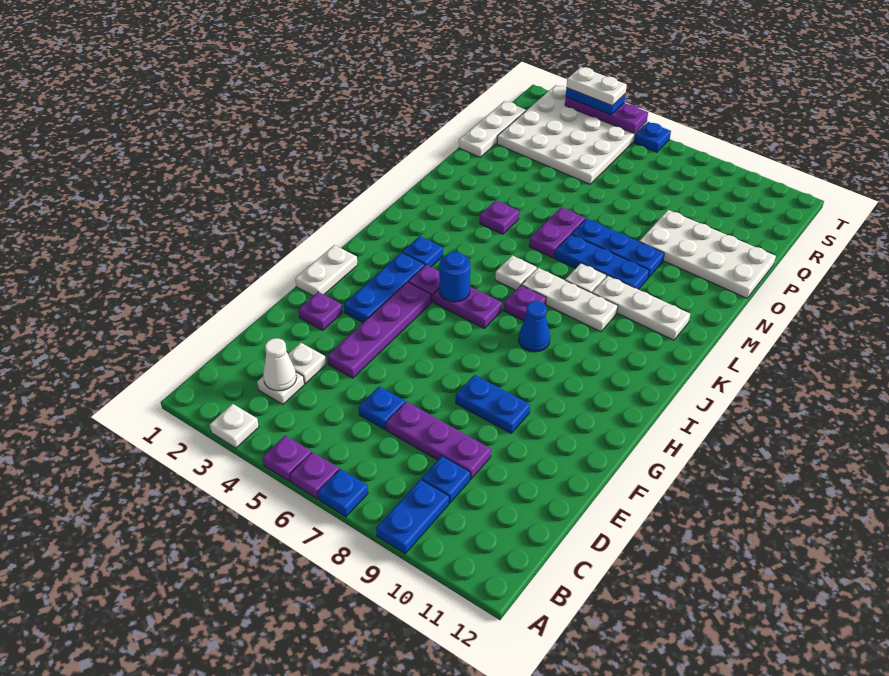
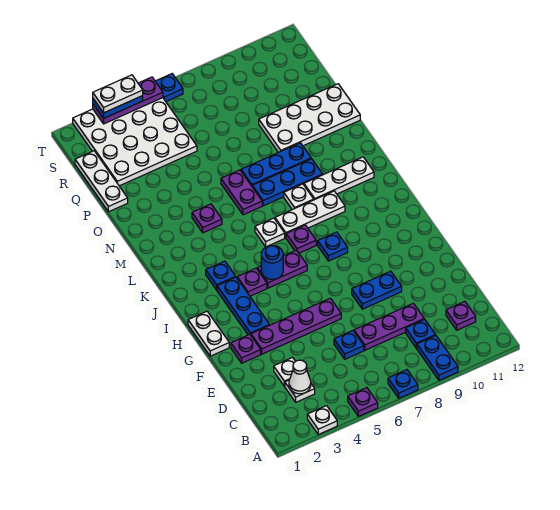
purple 1x1 plate [290,452,339,499] -> purple 1x1 plate moved to [446,301,476,330]
purple 1x4 plate [327,282,432,378] -> purple 1x4 plate turned to [251,298,341,354]
blue 1x1 cone [519,301,550,352] -> blue 1x1 plate [318,232,348,261]

